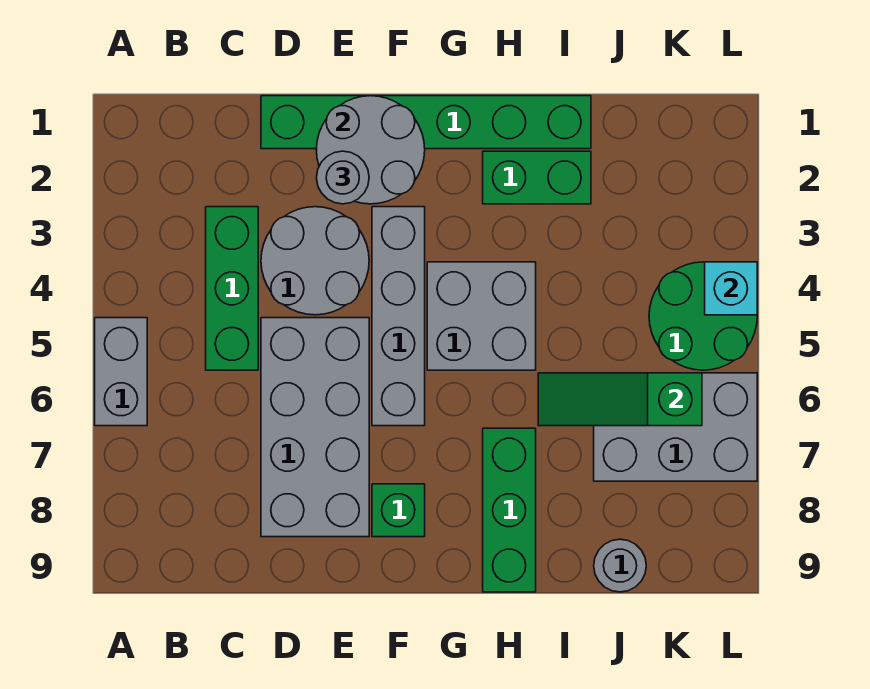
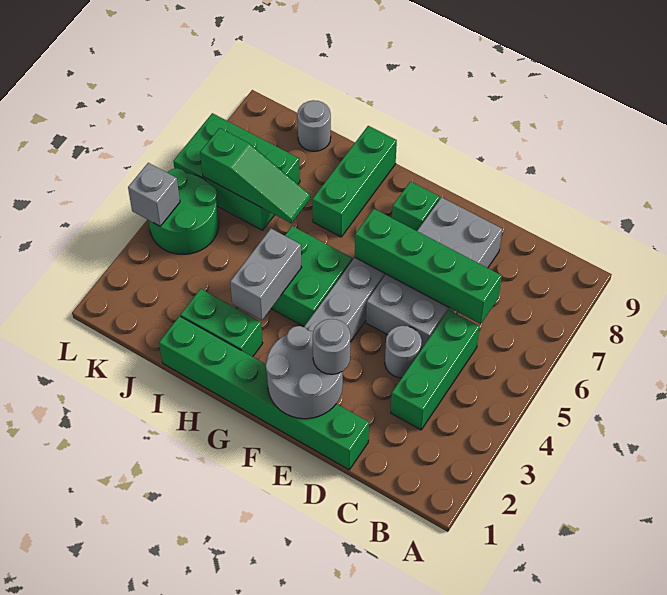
grey 1x2 brick [95,318,147,426] -> grey 1x2 brick moved to [230,229,302,320]
none -> green 1x4 brick [355,209,502,324]
grey 2x2 round brick [261,207,369,315] -> grey 1x1 round brick [385,326,422,378]
grey 2x2 brick [427,262,536,370] -> green 2x2 brick [271,226,352,326]
grey 2x3 brick [594,373,757,481] -> green 2x3 brick [173,113,300,230]
cyan 1x1 brick [705,262,757,315] -> grey 1x1 brick [128,163,180,226]

